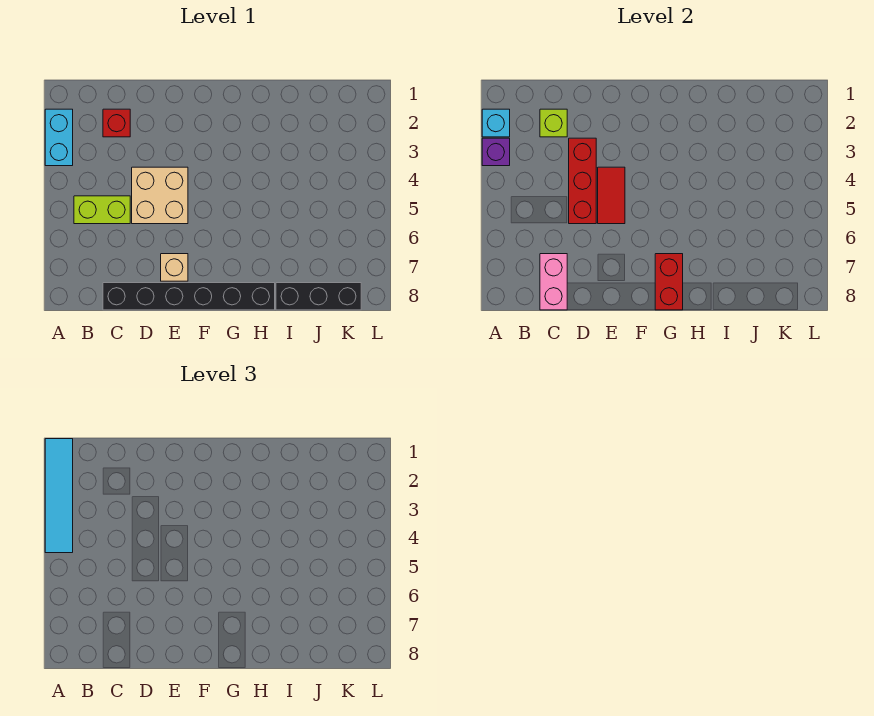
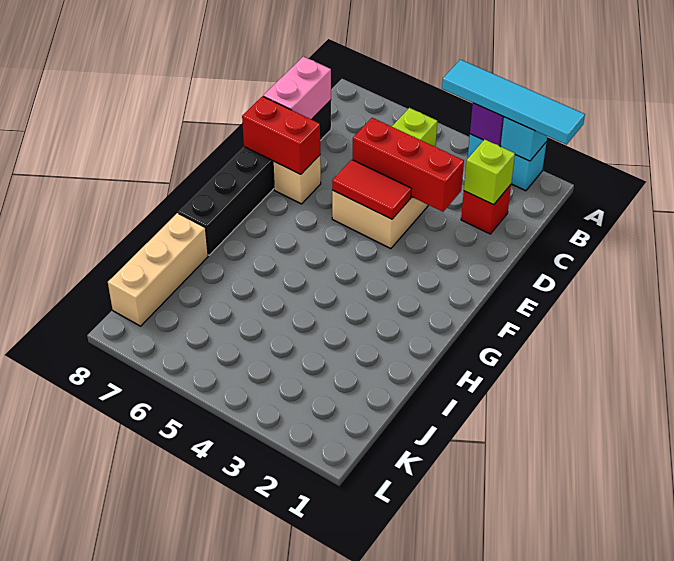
pink 1x2 brick [540,254,567,310] -> pink 1x2 brick turned to [263,56,331,120]
red 1x2 brick [655,254,683,310] -> red 1x2 brick moved to [242,96,320,174]
black 1x3 brick [276,283,361,310] -> tan 1x3 brick [108,213,208,326]

